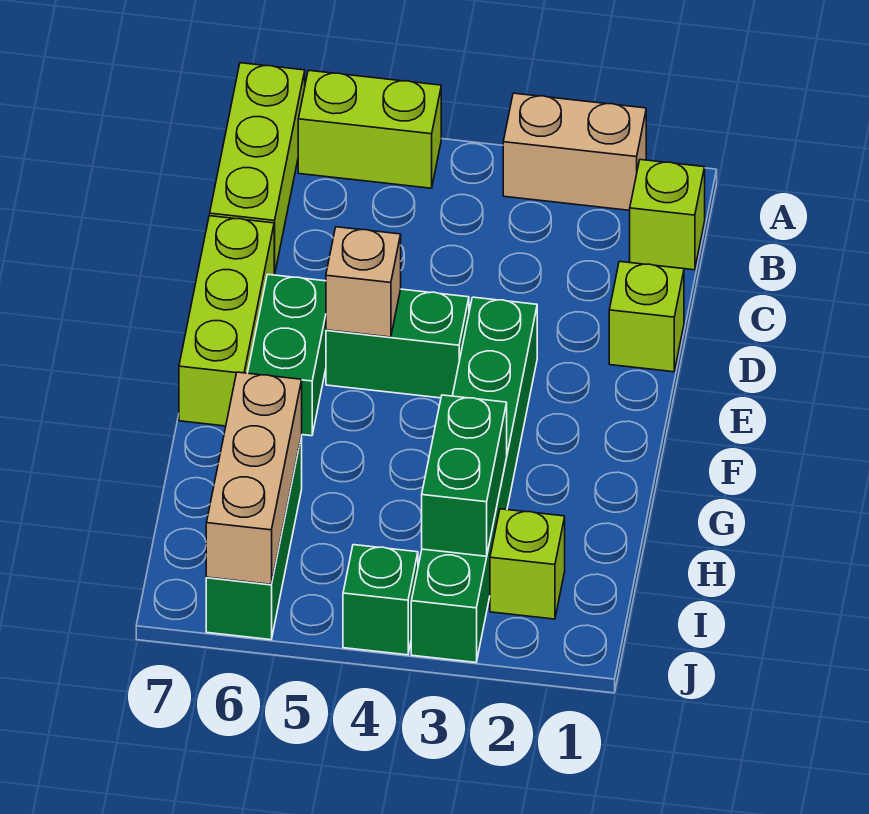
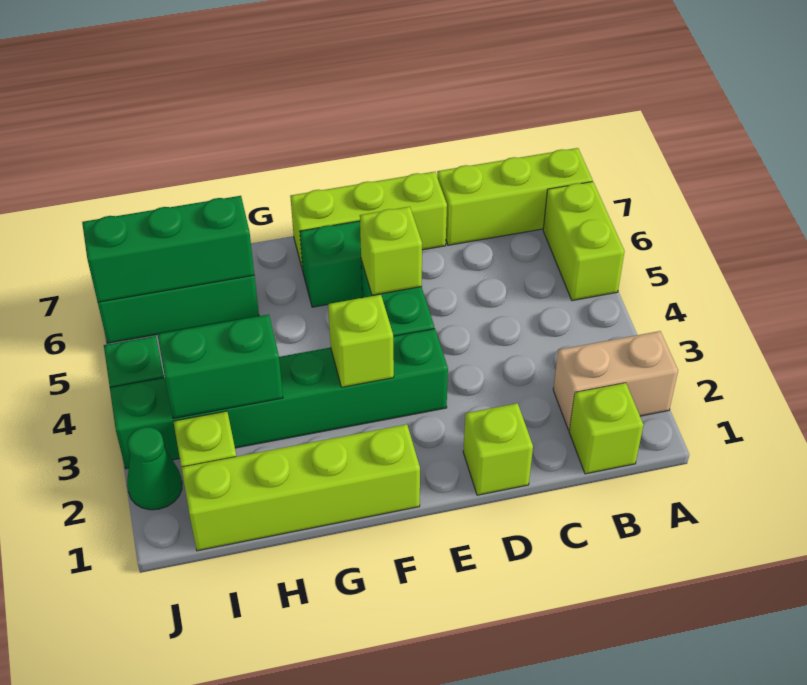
tan 1x2 brick [503,93,646,210] -> tan 1x2 brick turned to [553,331,678,430]
tan 1x1 brick [326,227,401,337] -> lime 1x1 brick [360,207,422,295]
none -> lime 1x4 brick [181,424,420,551]
none -> lime 1x1 brick [328,295,394,387]
tan 1x3 brick [206,372,302,585] -> green 1x3 brick [82,196,254,302]
none -> green 1x1 cone [127,427,182,510]

